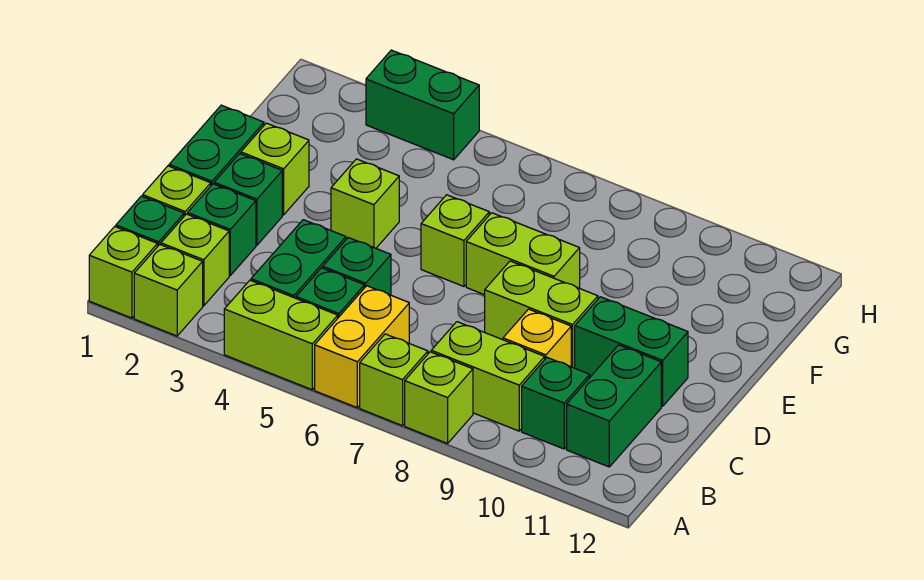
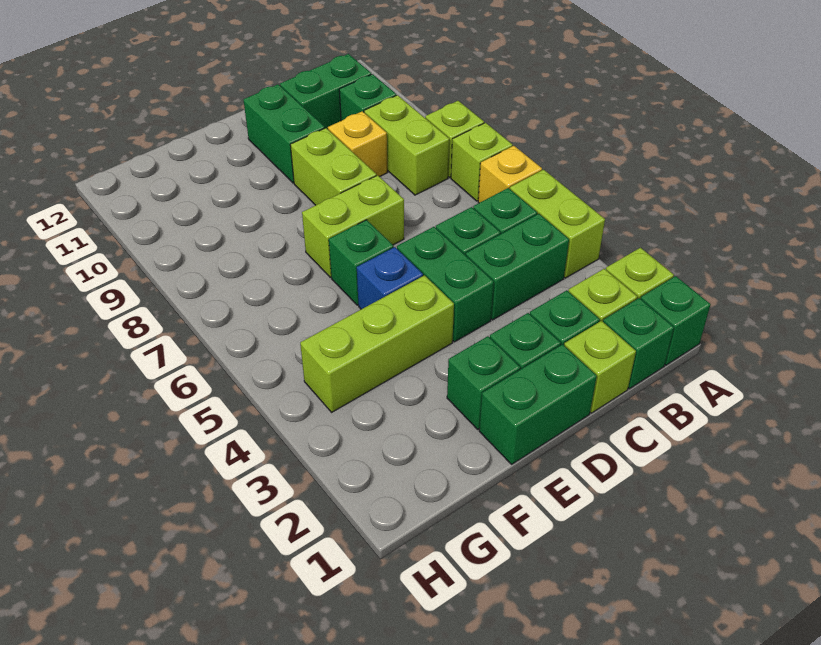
lime 1x1 brick [89,227,158,318] -> green 1x1 brick [641,276,711,365]
yellow 1x2 brick [315,286,409,408] -> yellow 1x1 brick [478,146,542,203]
lime 1x1 brick [241,123,309,215] -> green 1x1 brick [447,336,520,429]
lime 1x1 brick [331,159,399,248] -> lime 1x3 brick [300,275,454,412]
none -> blue 1x1 brick [357,247,423,309]
lime 1x1 brick [421,195,489,286] -> green 1x1 brick [329,220,394,305]
lime 1x2 brick [466,213,580,295] -> lime 1x2 brick turned to [302,175,404,277]
green 1x2 brick [366,50,479,160] -> green 1x2 brick moved to [397,227,494,342]

